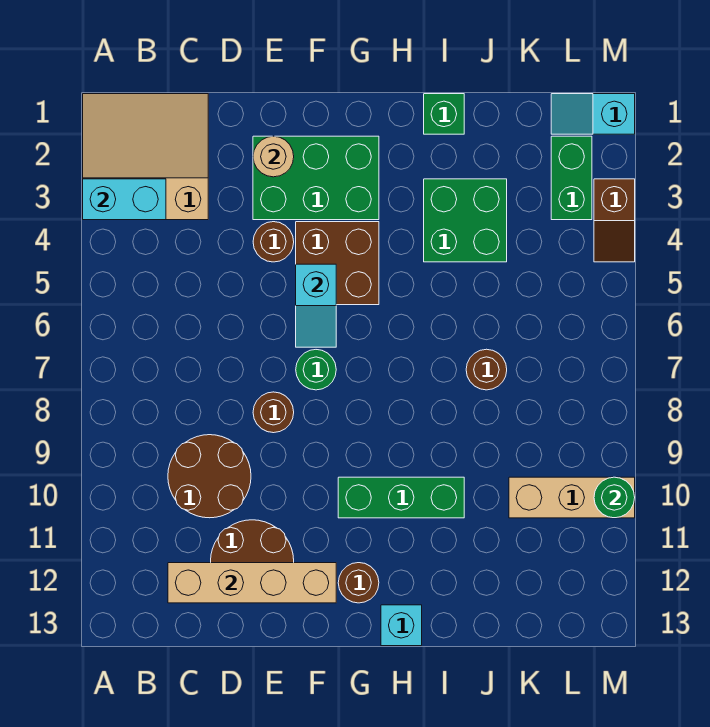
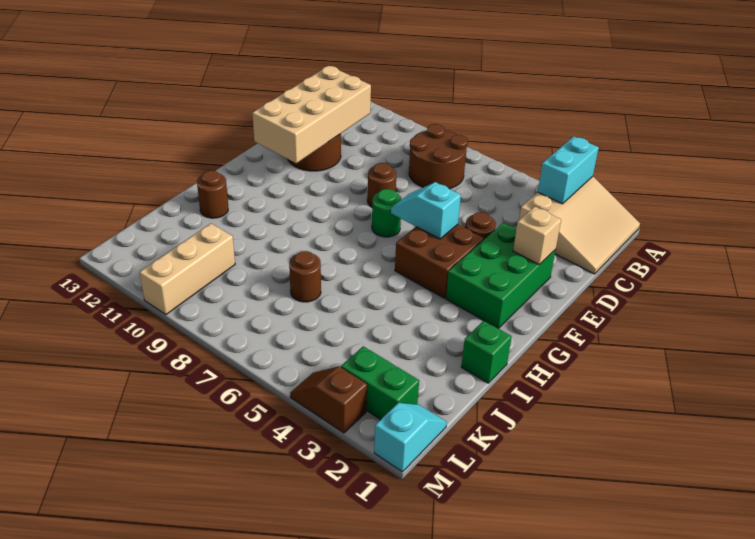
brown 2x2 round brick [168,435,251,518] -> brown 2x2 round brick moved to [409,124,468,189]
tan 1x4 brick [168,563,336,603] -> tan 2x4 brick [252,66,371,163]
tan 1x1 round brick [253,136,294,177] -> tan 1x1 brick [513,207,561,265]
green 1x3 brick [338,477,464,518] -> none
brown 1x1 round brick [338,563,379,603] -> brown 1x1 round brick moved to [197,171,228,218]
cyan 1x1 brick [381,605,422,646] -> none
green 2x2 brick [424,179,507,262] -> none
green 1x1 round brick [594,477,635,518] -> none

